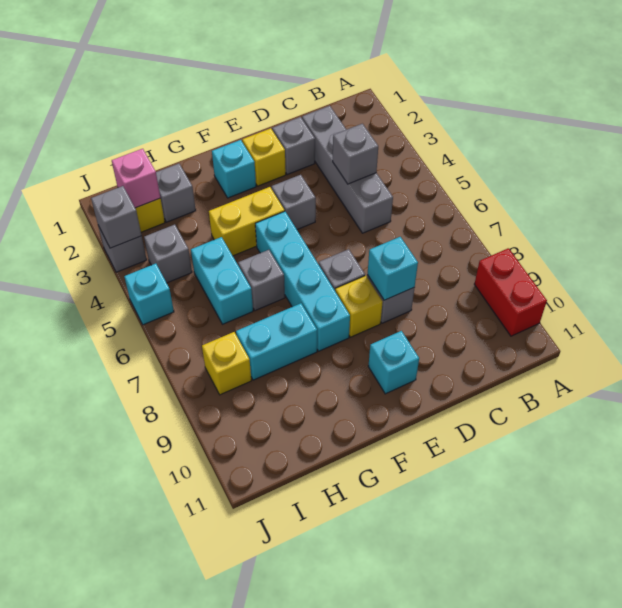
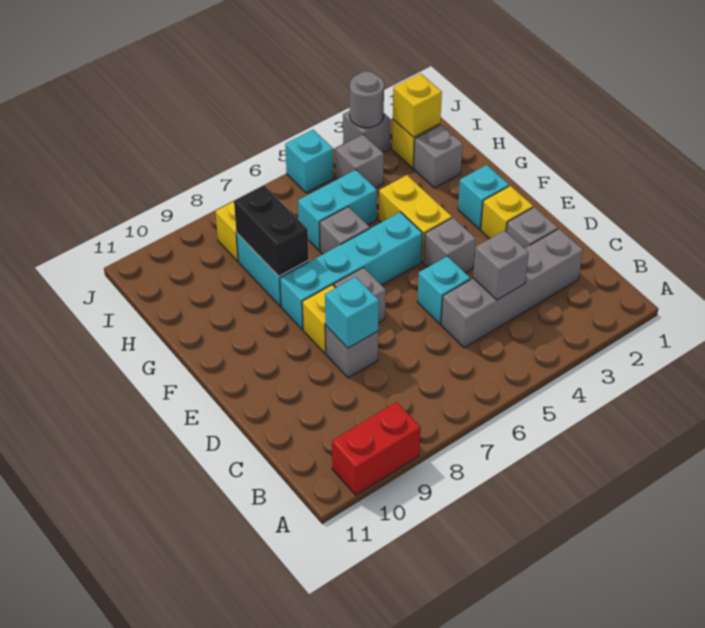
cyan 1x1 brick [368,331,419,394] -> cyan 1x1 brick moved to [417,256,470,324]
none -> black 1x2 brick [234,186,309,276]
pink 1x1 brick [112,149,160,208] -> yellow 1x1 brick [393,73,442,137]
grey 1x1 brick [91,186,142,248] -> grey 1x1 round brick [350,71,384,128]

